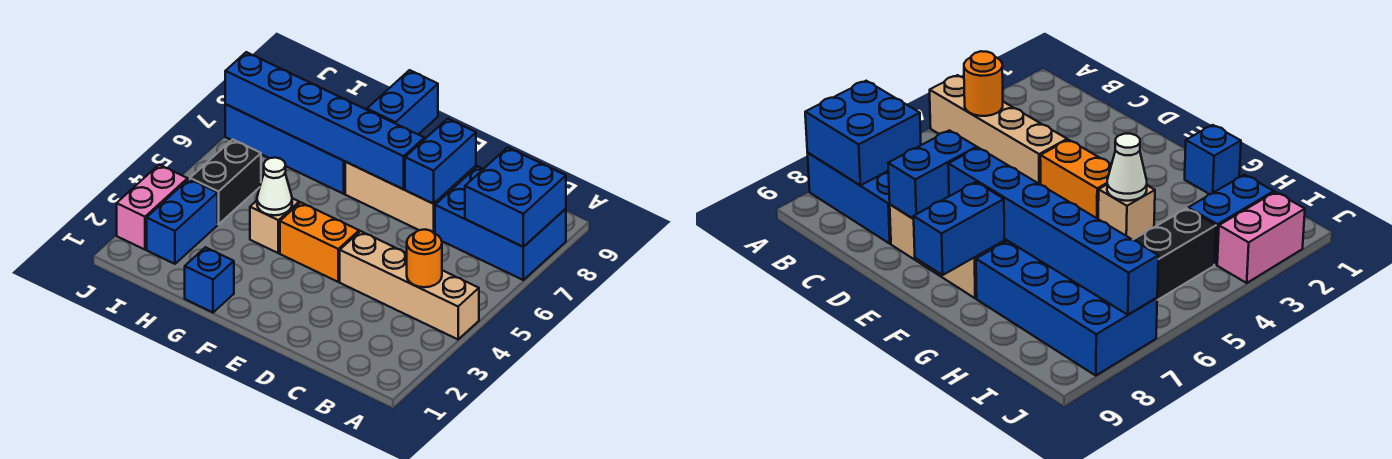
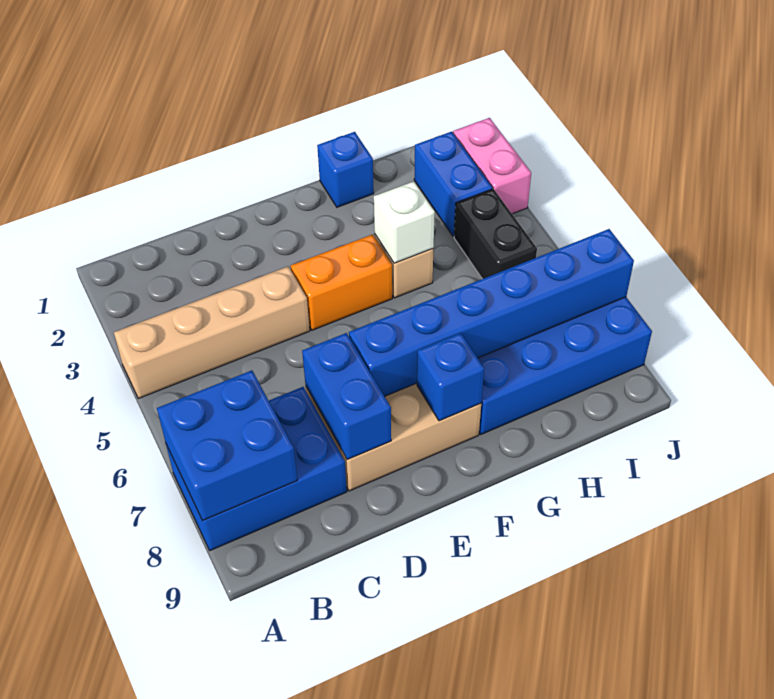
orange 1x1 round brick [407,229,442,287] -> none
blue 1x2 brick [367,70,438,134] -> blue 1x1 brick [417,333,484,421]
white 1x1 cone [257,158,292,215] -> white 1x1 brick [374,181,435,263]

